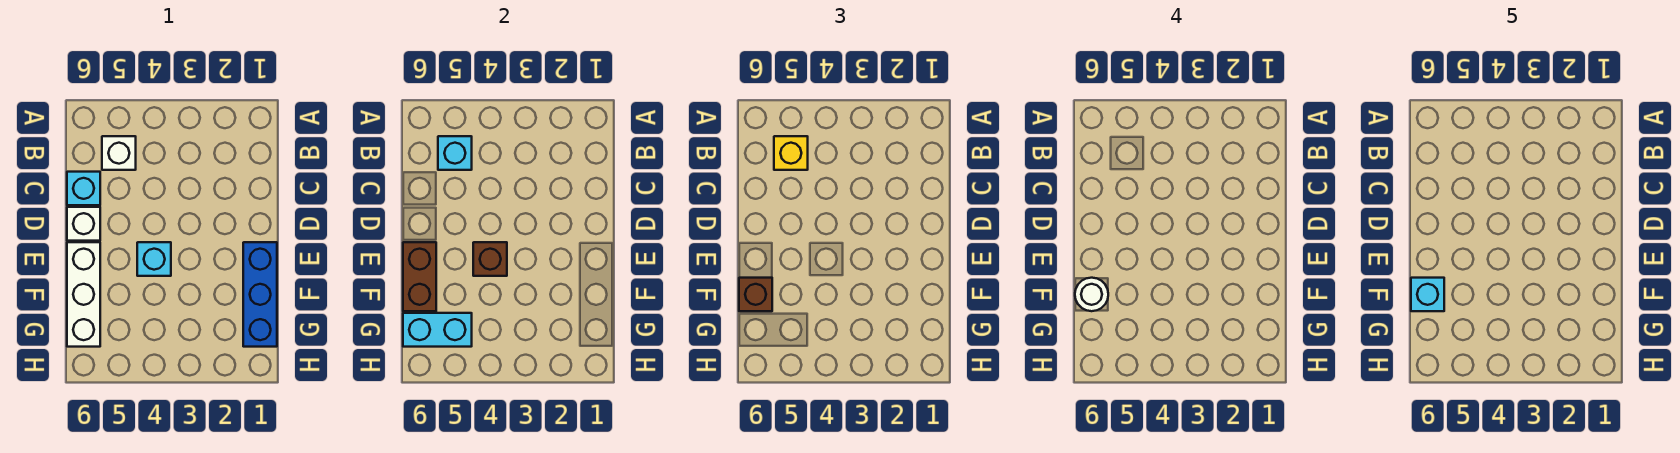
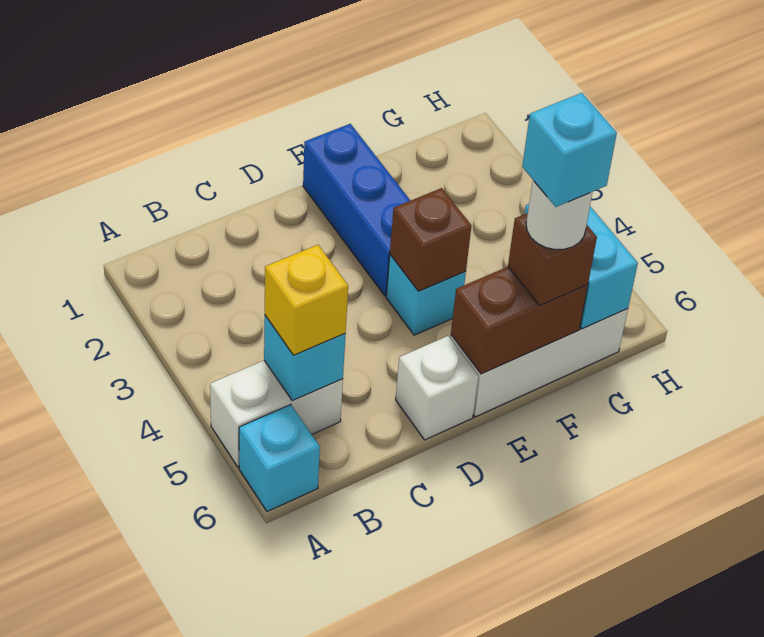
white 1x1 brick [102,136,136,170] -> white 1x2 brick [210,361,343,467]
cyan 1x1 brick [67,172,100,205] -> cyan 1x1 brick moved to [239,405,320,512]
blue 1x3 brick [243,242,277,347] -> blue 1x3 brick turned to [303,124,411,296]

